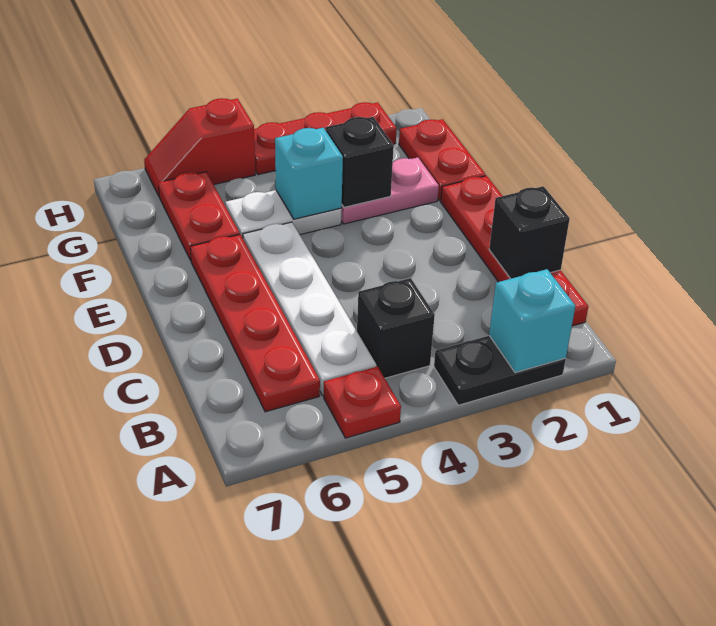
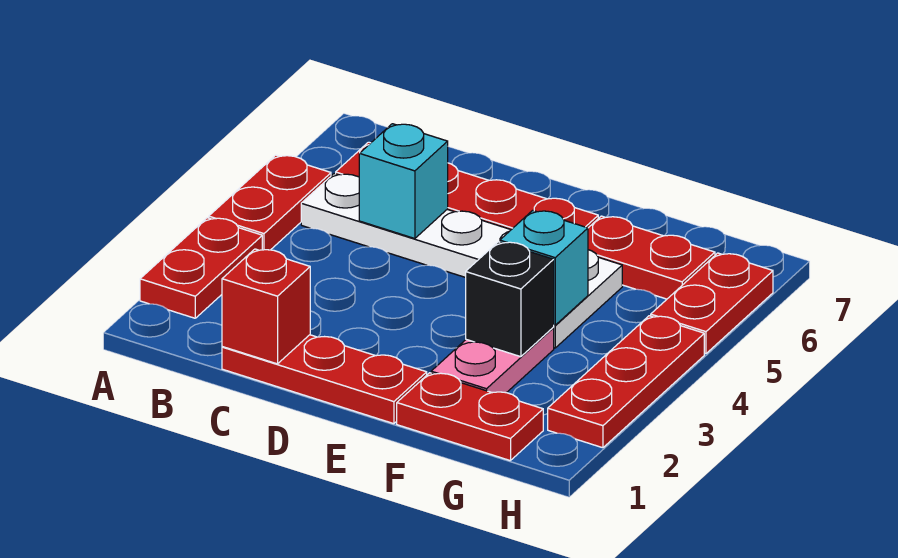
black 1x2 plate [434,336,566,405] -> red 1x2 plate [140,218,262,318]
cyan 1x1 brick [489,269,575,373] -> cyan 1x1 brick moved to [359,124,448,239]
red 1x1 plate [324,367,401,438] -> red 1x2 plate [209,155,331,250]
red 1x4 plate [441,176,588,326] -> red 1x3 plate [222,335,427,424]
black 1x1 brick [357,278,435,378] -> none
black 1x1 brick [489,186,570,279] -> red 1x1 brick [222,249,310,364]
red 1x2 slope [144,98,255,197] -> red 1x2 plate [651,253,773,354]

